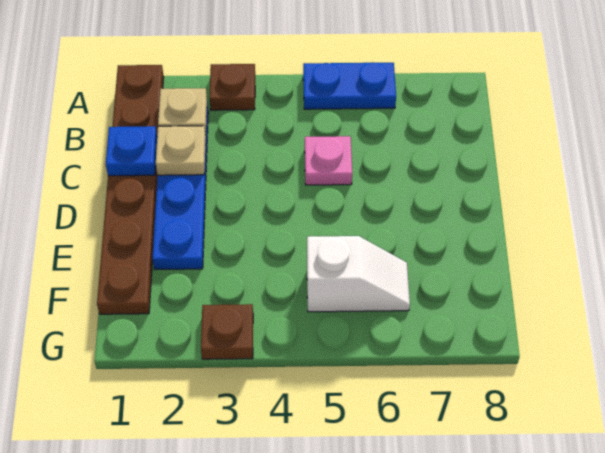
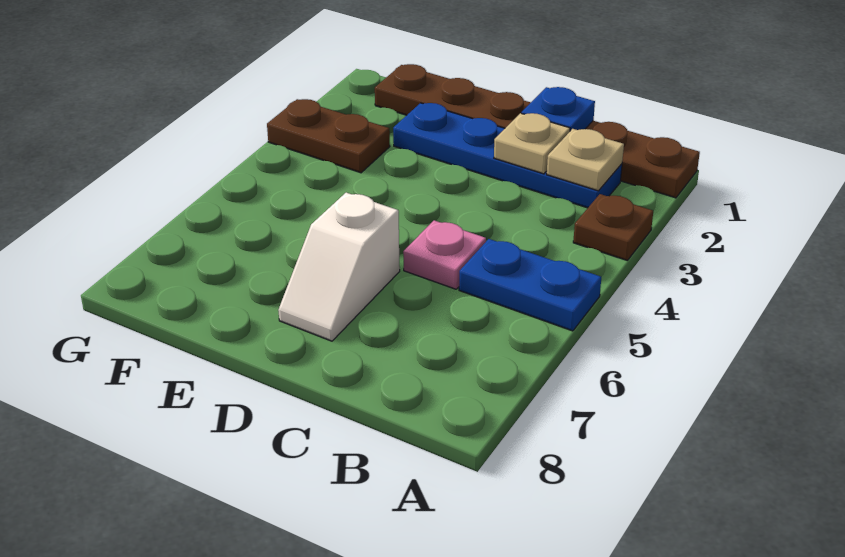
blue 1x2 plate [303,62,396,109] -> blue 1x2 plate turned to [459,239,601,331]
white 1x2 slope [307,236,410,312] -> white 1x2 slope moved to [278,193,400,341]
brown 1x1 plate [201,304,253,359] -> brown 1x2 plate [267,99,390,173]

